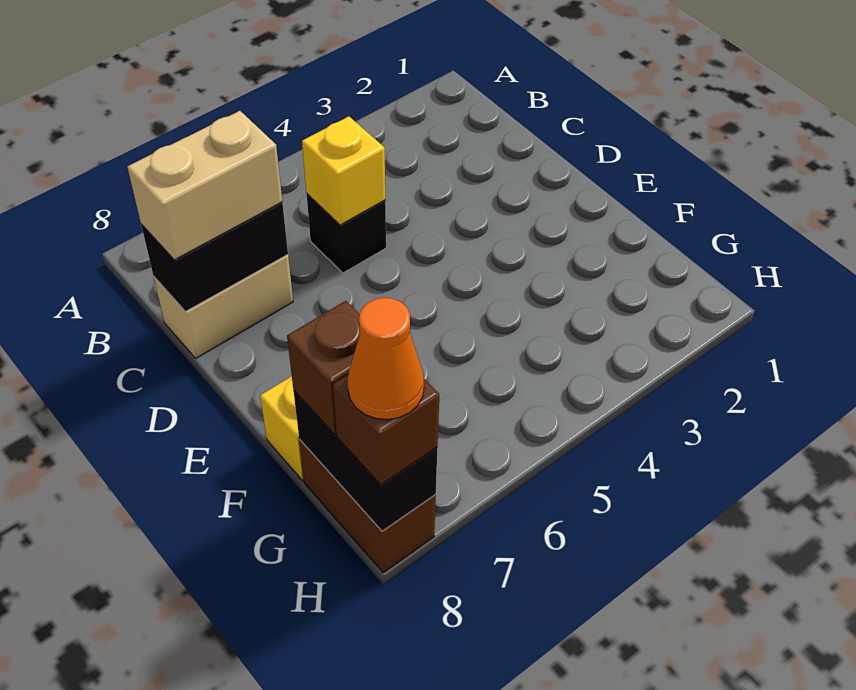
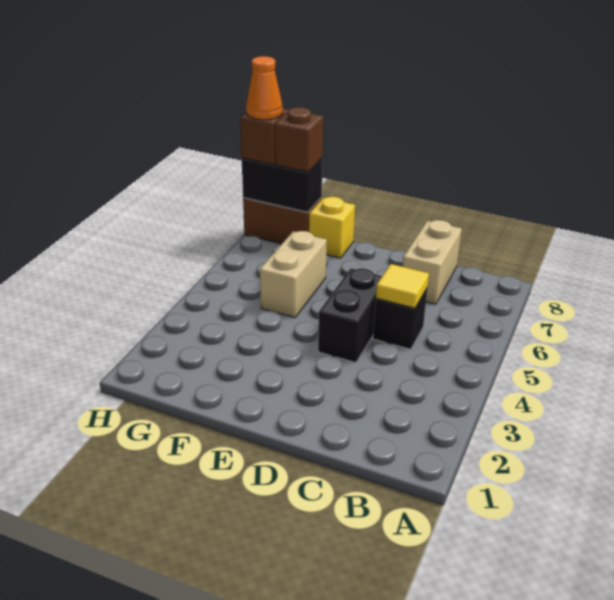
yellow 1x1 brick [302,116,385,225] -> yellow 1x1 tile [376,264,429,308]
black 1x2 brick [141,202,288,311] -> black 1x2 brick moved to [318,268,382,363]
tan 1x2 brick [127,111,282,260] -> tan 1x2 brick moved to [260,231,327,318]

